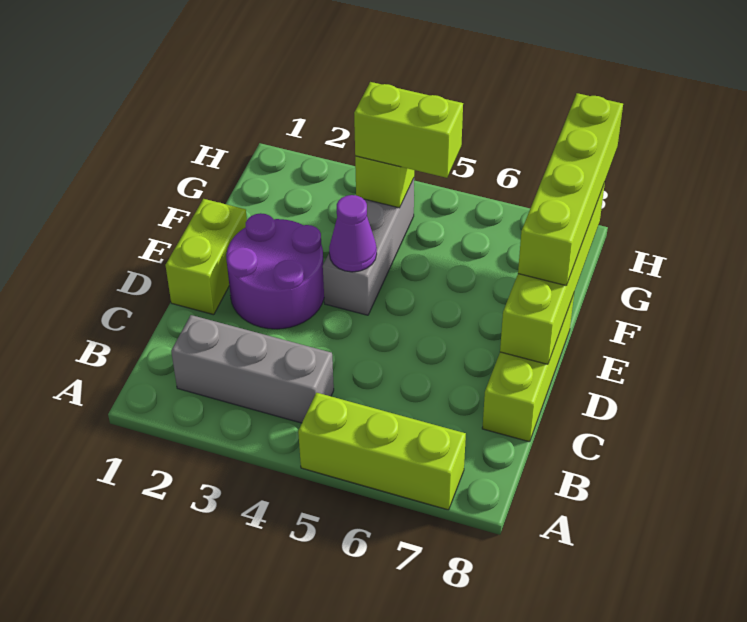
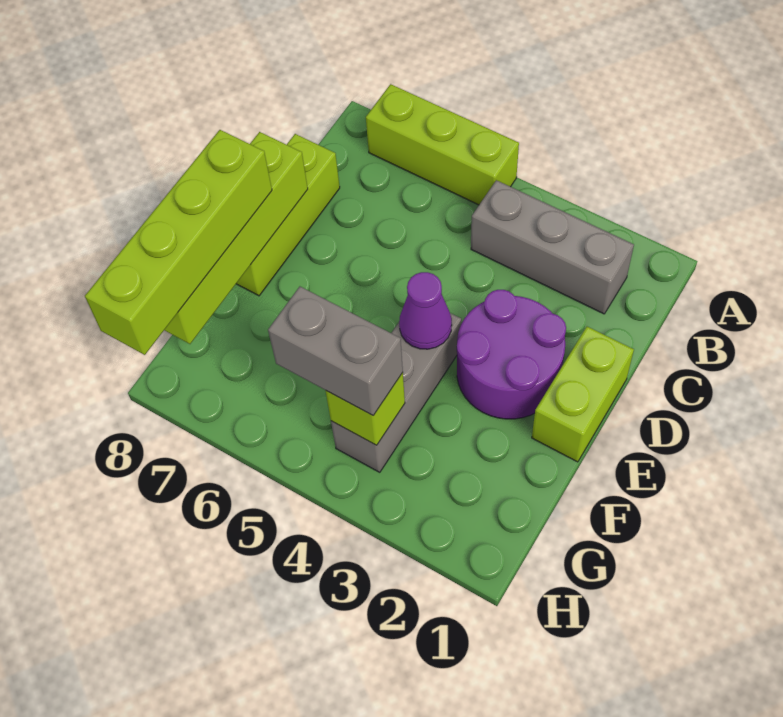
lime 1x2 brick [354,82,463,178] -> grey 1x2 brick [268,287,403,415]

